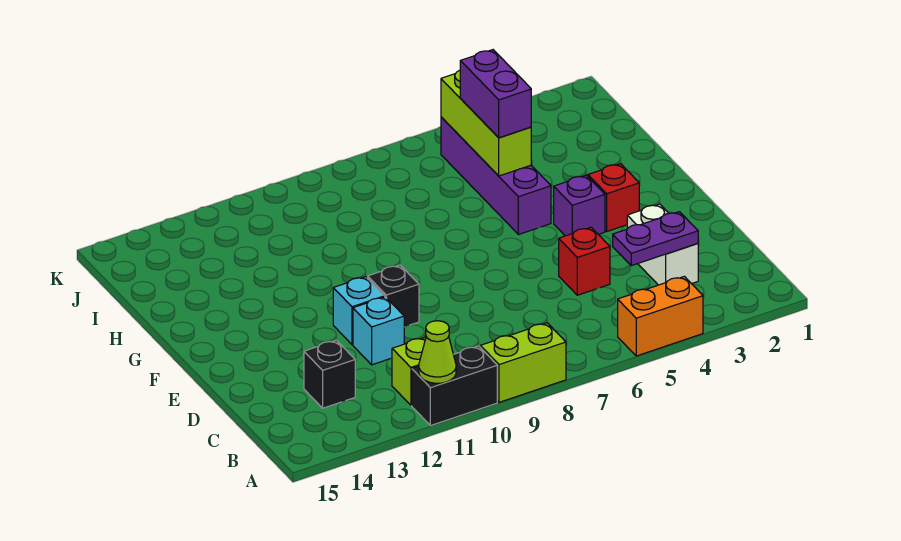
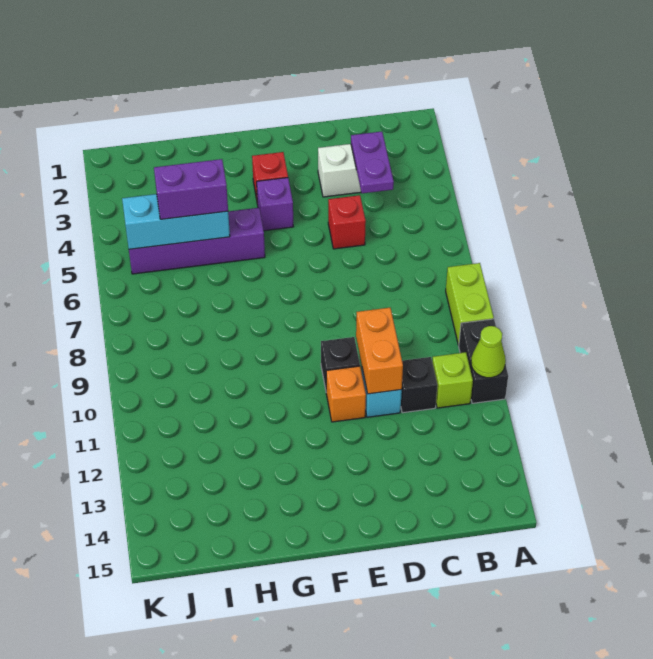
orange 1x2 brick [618,276,703,356] -> orange 1x2 brick moved to [356,308,403,394]
black 1x1 brick [304,340,355,408] -> black 1x1 brick moved to [401,357,437,413]
cyan 1x1 brick [333,277,385,345] -> orange 1x1 brick [326,366,366,422]
lime 1x3 brick [441,70,531,176] -> cyan 1x3 brick [122,194,230,249]

